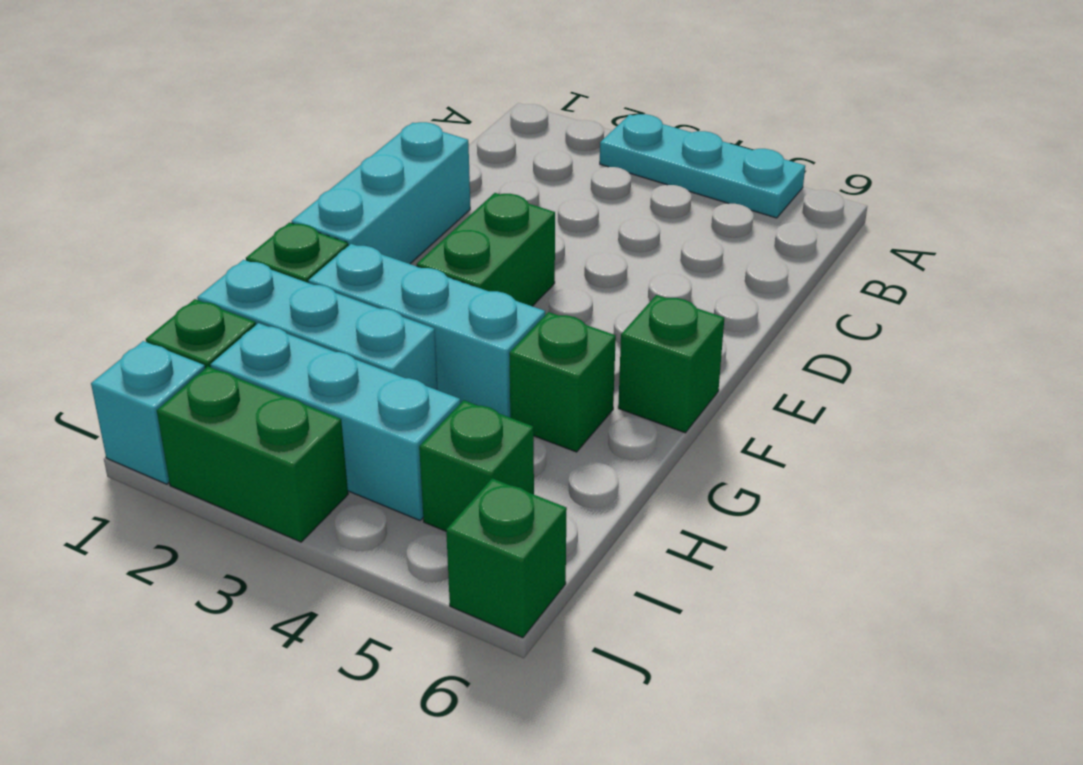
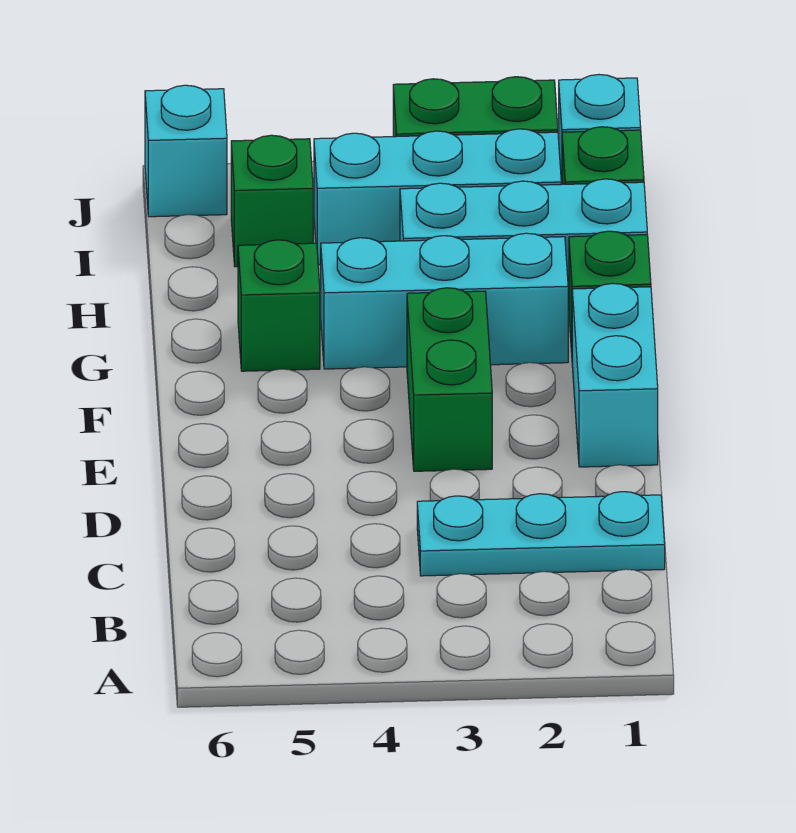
cyan 1x3 plate [600,114,805,218] -> cyan 1x3 plate moved to [417,492,665,576]
cyan 1x3 brick [292,122,470,264] -> cyan 1x2 brick [572,283,658,467]
green 1x1 brick [618,295,724,433] -> none
green 1x1 brick [446,478,567,638] -> cyan 1x1 brick [145,85,227,217]

